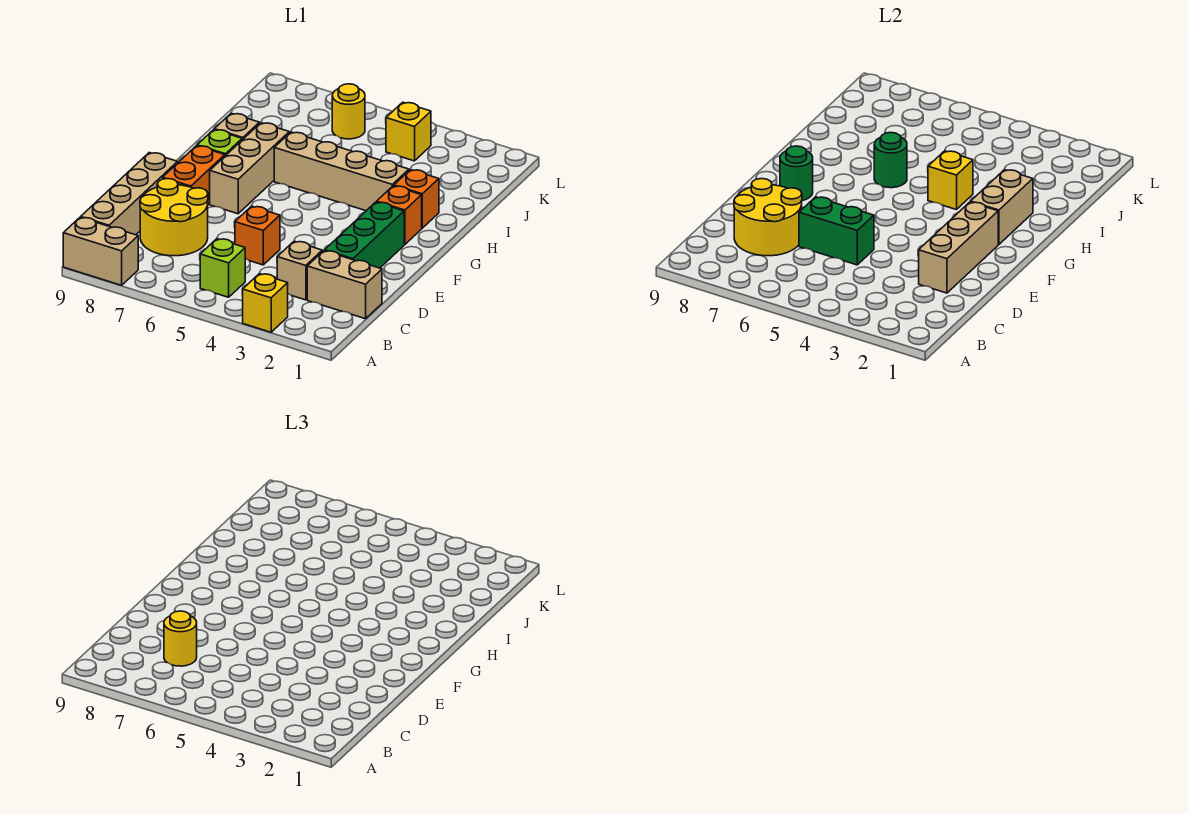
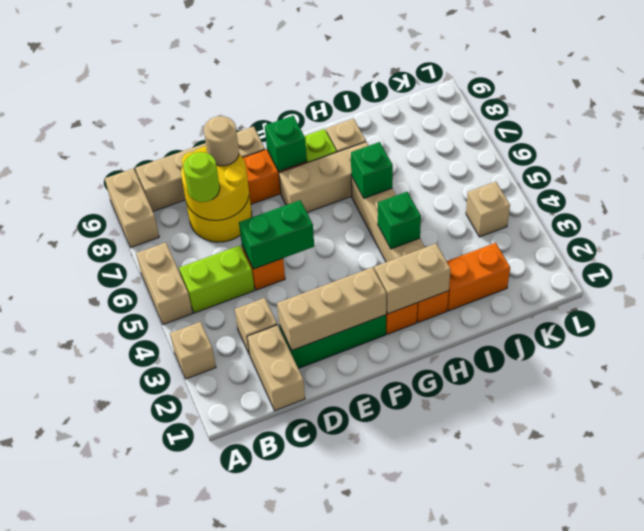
yellow 1x1 brick [242,274,288,332] -> tan 1x1 brick [170,322,216,379]
none -> tan 1x2 brick [136,243,192,325]
lime 1x1 brick [200,239,245,297] -> lime 1x2 brick [179,246,255,313]
yellow 1x1 round brick [164,611,197,666] -> lime 1x1 round brick [183,152,220,202]
green 1x2 brick [799,197,874,265] -> green 1x2 brick turned to [239,200,314,269]
none -> tan 1x1 round brick [204,116,239,166]
green 1x1 round brick [780,146,813,201] -> green 1x1 brick [265,116,307,171]
yellow 1x1 brick [928,151,973,210] -> green 1x1 brick [378,192,421,249]
green 1x1 round brick [874,132,907,188] -> green 1x1 brick [351,142,393,198]
none -> orange 1x2 brick [446,243,510,311]
yellow 1x1 brick [386,102,431,161] -> tan 1x1 brick [466,182,510,237]
yellow 1x1 round brick [332,84,365,139] -> none

